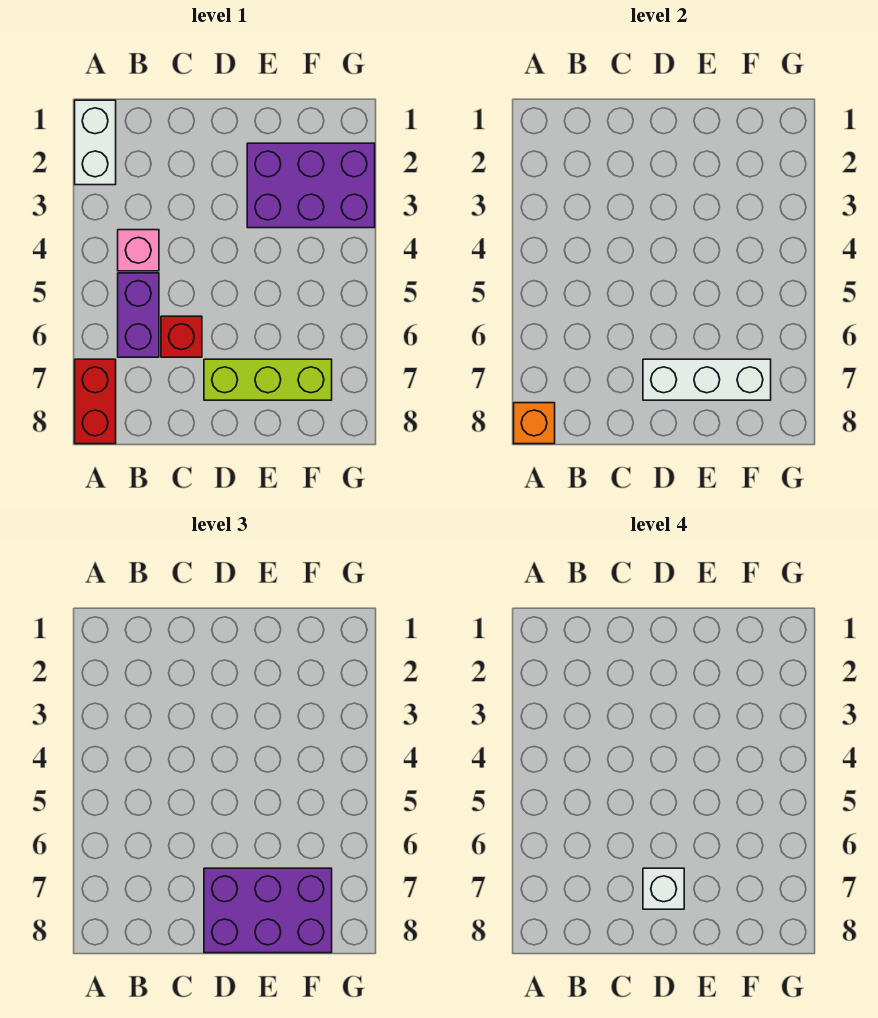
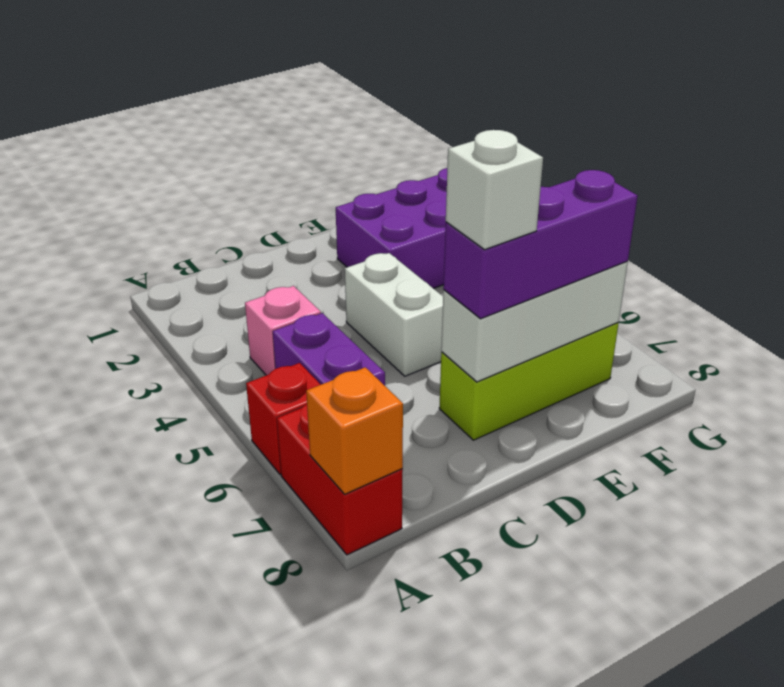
white 1x2 brick [75,100,116,185] -> white 1x2 brick moved to [345,253,443,376]
red 1x1 brick [161,316,202,357] -> red 1x1 brick moved to [246,363,321,475]
purple 2x3 brick [204,868,332,953] -> purple 1x3 brick [443,170,638,319]

